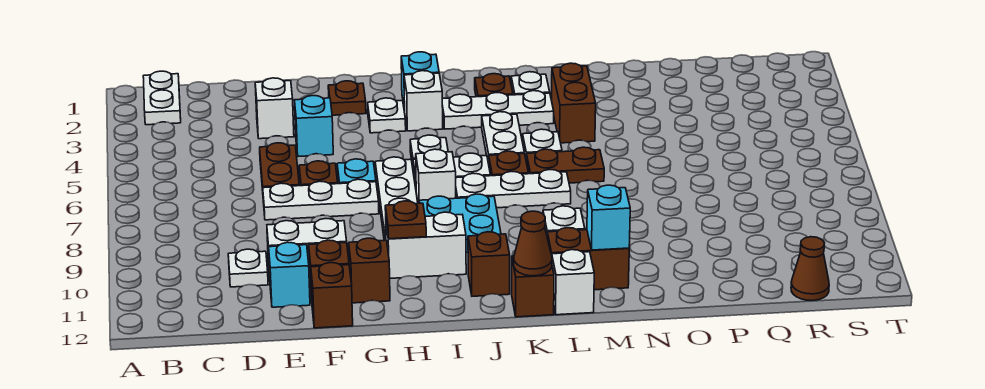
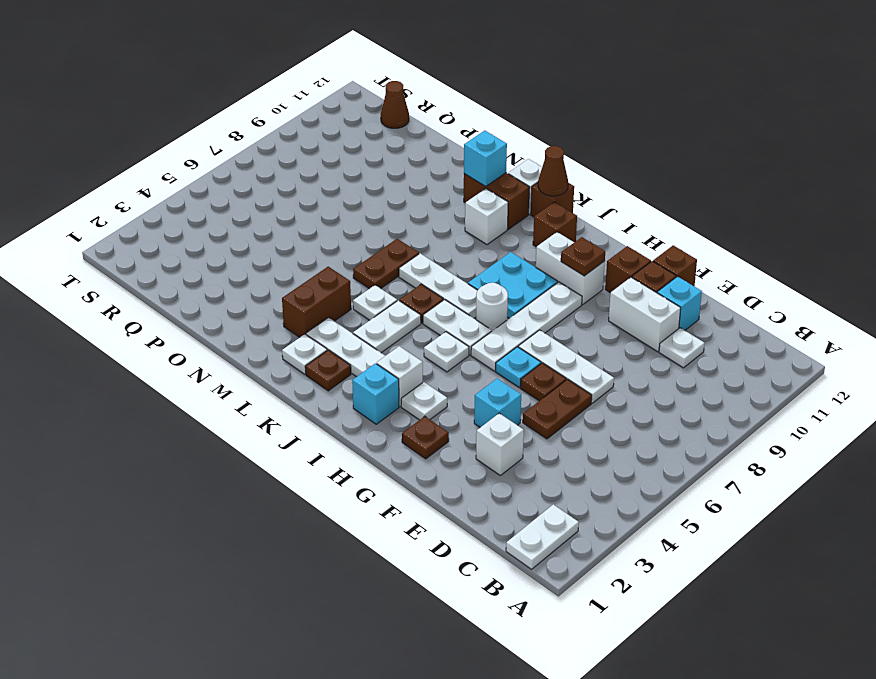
white 1x1 brick [416,149,456,204] -> white 1x1 round brick [476,283,508,331]
brown 1x2 plate [526,147,604,183] -> brown 1x2 plate turned to [353,239,419,289]

